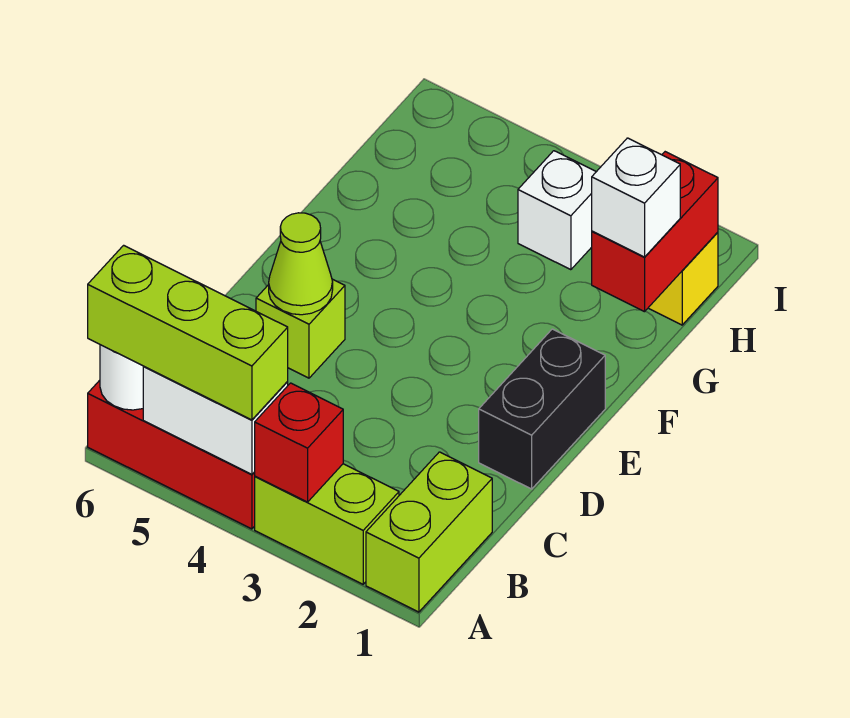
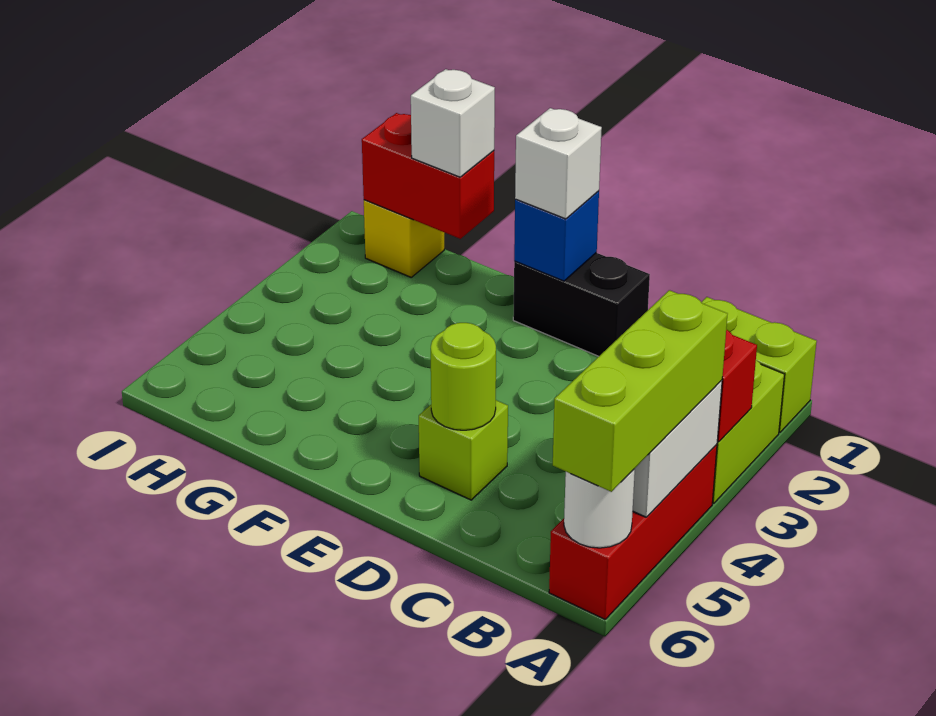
lime 1x1 cone [269,213,333,315] -> lime 1x1 round brick [431,323,496,430]
none -> blue 1x1 brick [514,191,599,281]
white 1x1 brick [518,151,596,270] -> white 1x1 brick moved to [515,108,602,219]

